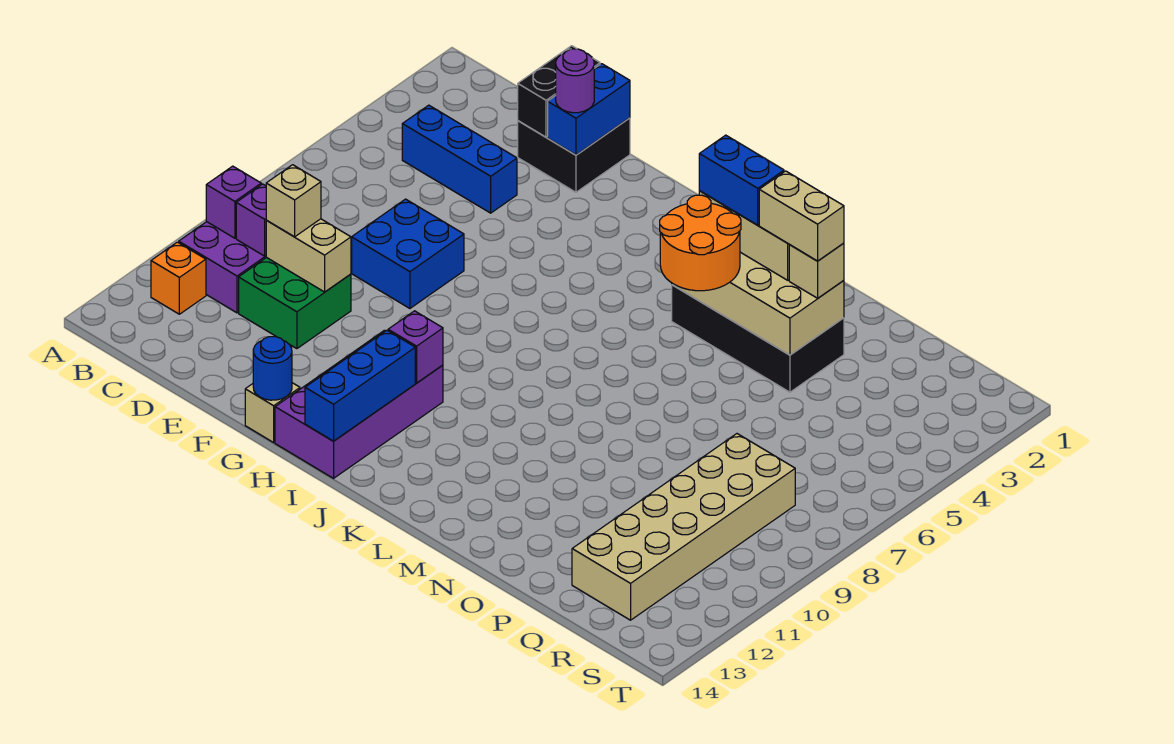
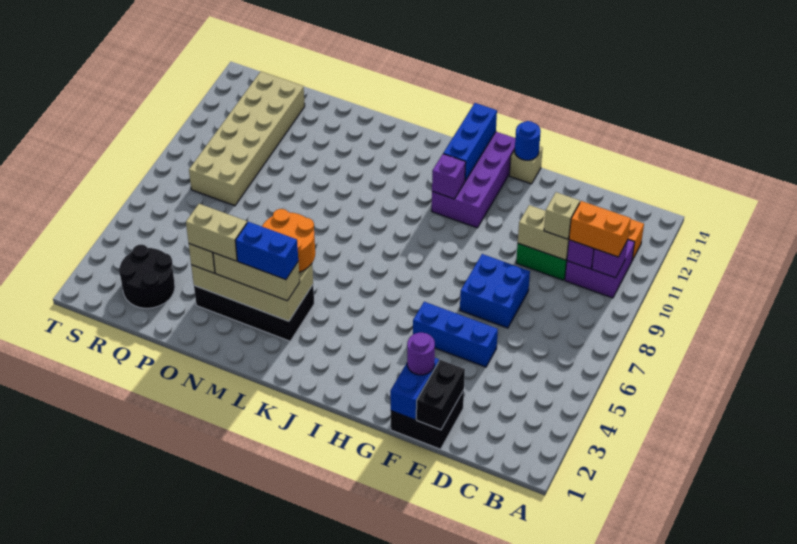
none -> orange 1x2 brick [569,201,631,257]
blue 1x3 brick [402,105,517,213] -> blue 1x3 brick moved to [413,302,498,367]
none -> black 2x2 round brick [119,245,175,308]

